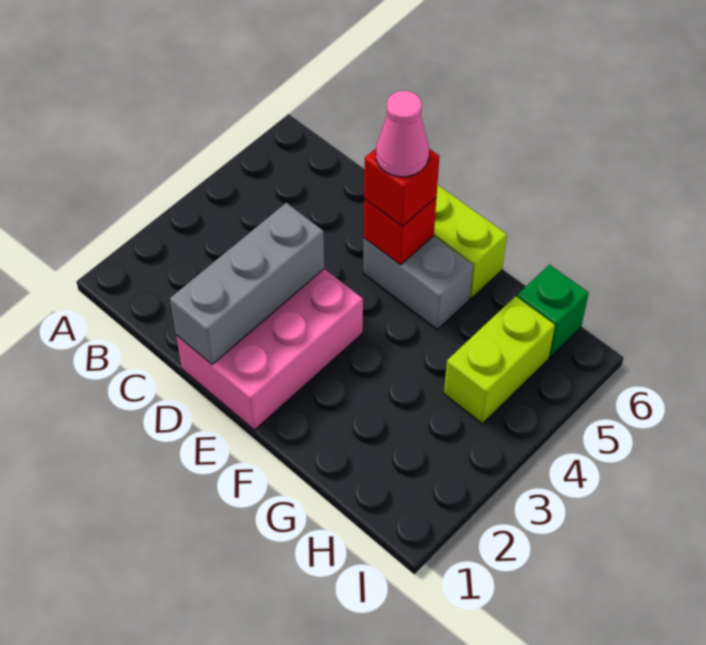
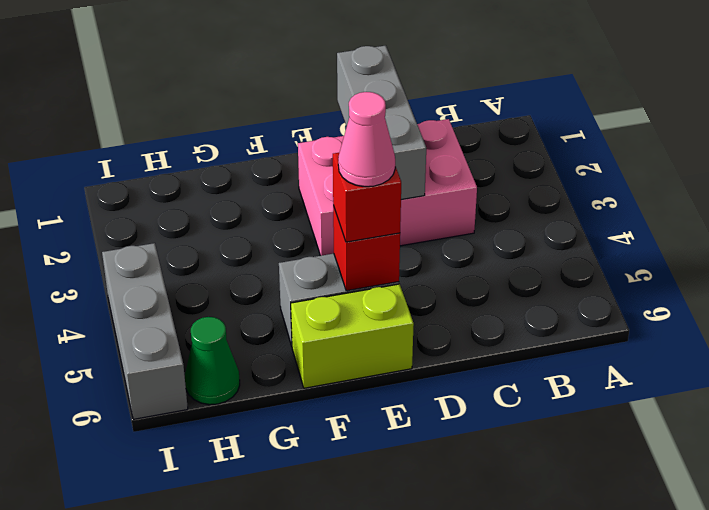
pink 2x3 brick [176,269,363,430] -> pink 2x3 brick turned to [298,119,477,256]
lime 1x2 brick [444,296,555,424] -> none
green 1x1 brick [517,265,589,357] -> green 1x1 cone [185,317,240,405]
none -> grey 1x3 brick [102,243,188,419]

